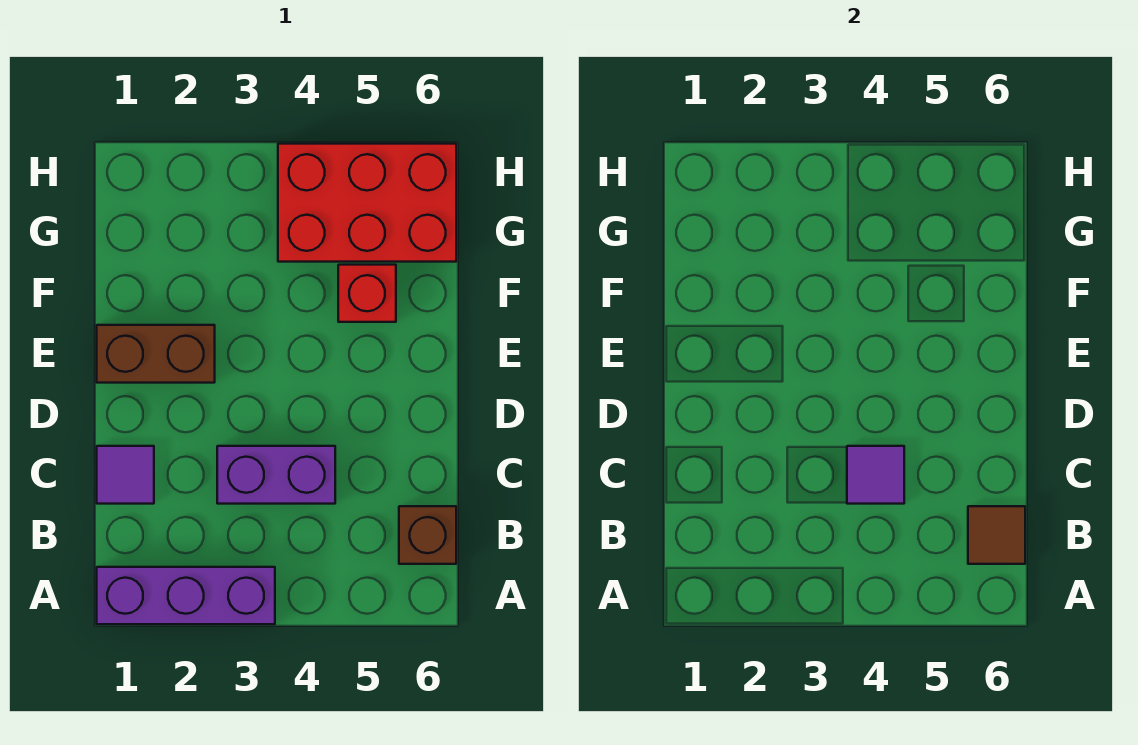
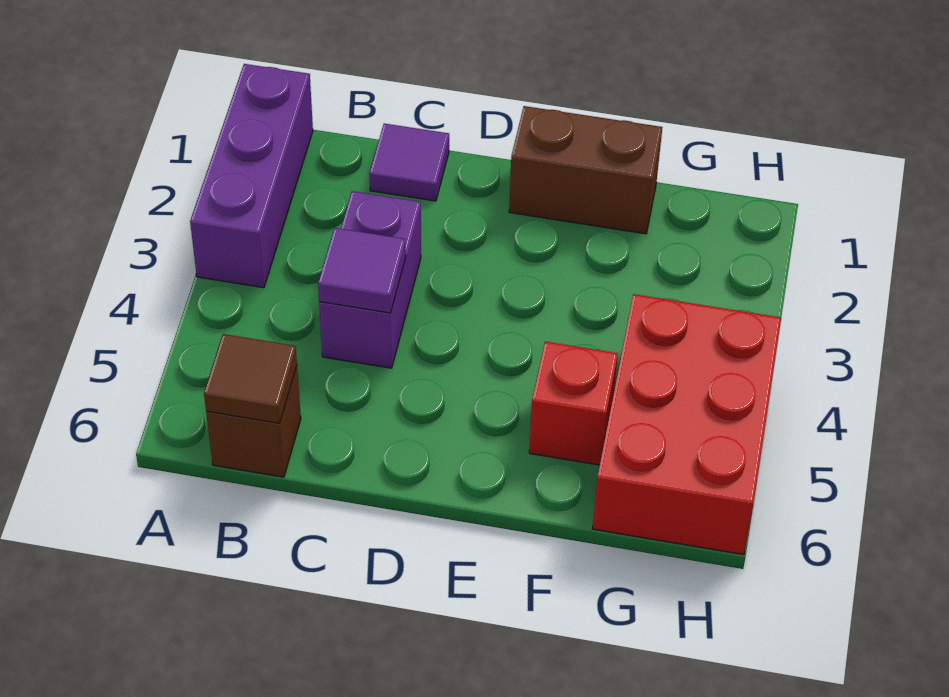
brown 1x2 brick [97,325,215,383] -> brown 1x2 brick turned to [509,106,662,234]

